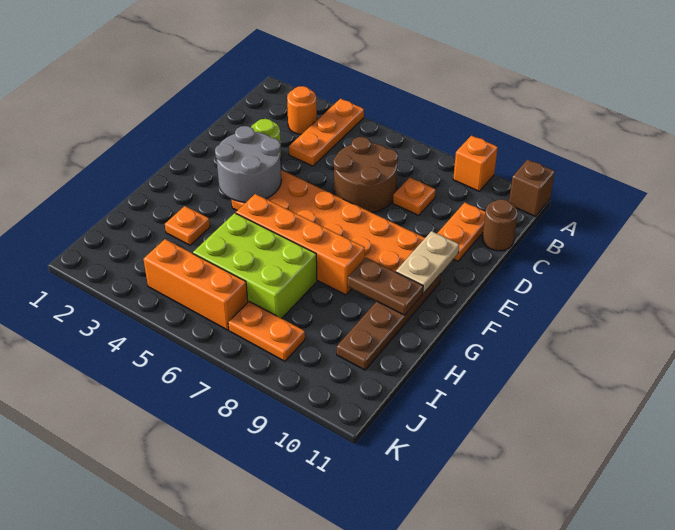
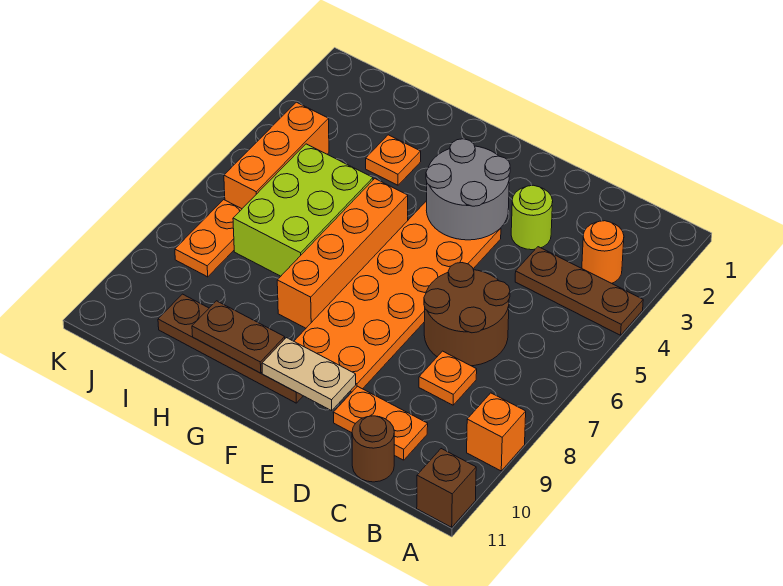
orange 1x3 plate [289,99,364,166] -> brown 1x3 plate [515,247,643,335]
brown 1x2 plate [347,258,423,315] -> brown 1x2 plate turned to [192,301,285,373]

